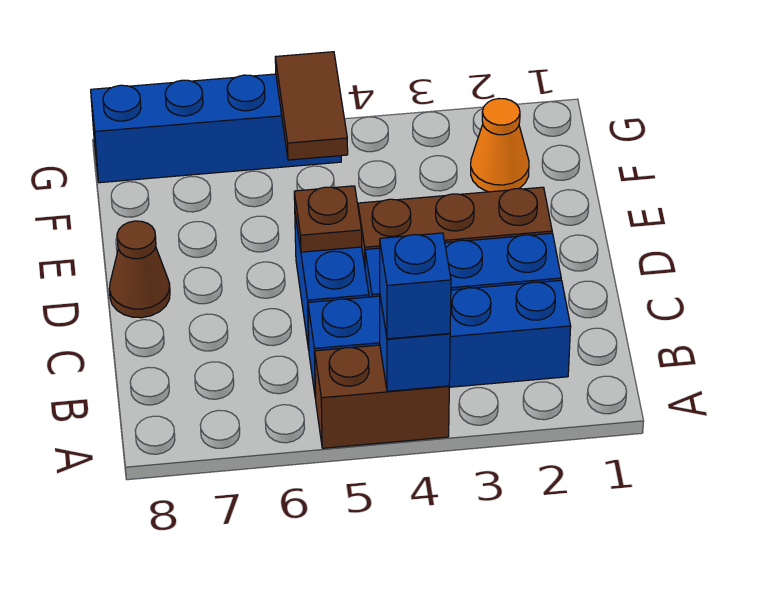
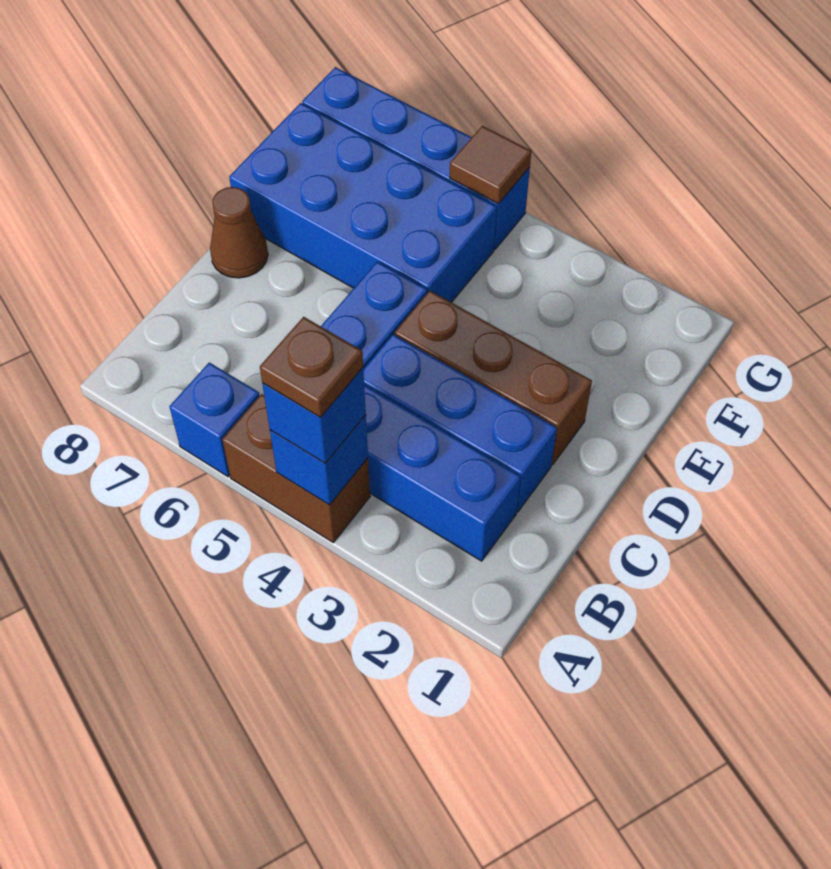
none -> blue 1x1 brick [169,362,260,477]
brown 1x1 plate [294,186,362,252] -> brown 1x1 plate moved to [260,317,363,417]
none -> blue 2x4 brick [229,103,497,302]
orange 1x1 cone [471,99,529,192] -> none
brown 1x2 tile [275,52,348,160] -> brown 1x1 tile [450,126,531,204]

